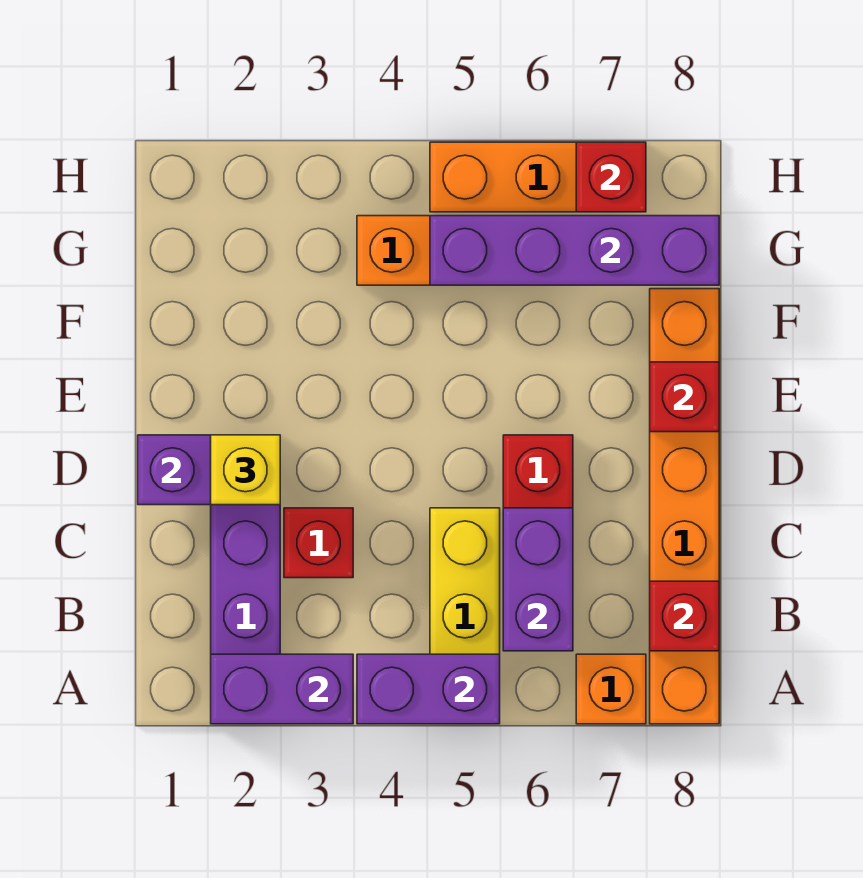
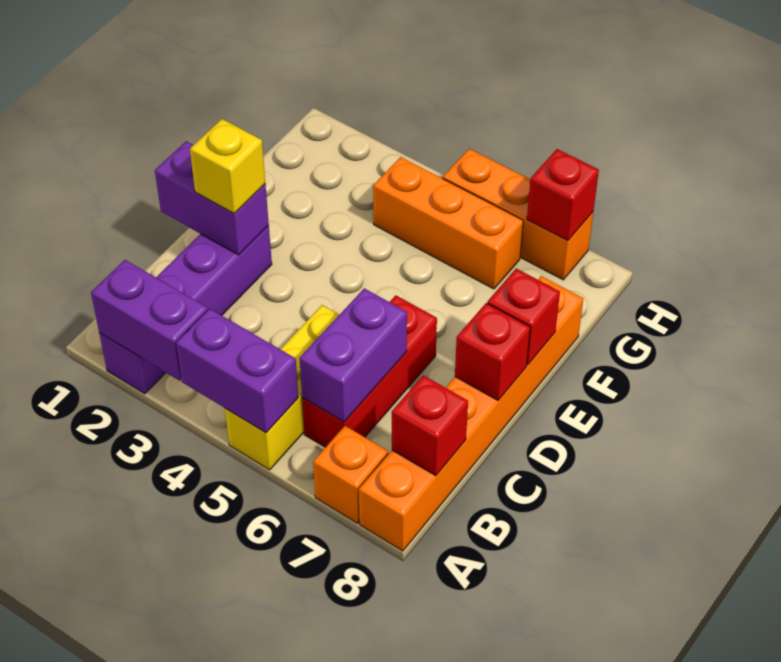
red 1x1 brick [284,508,353,578] -> red 1x1 brick moved to [455,303,530,400]
purple 1x4 brick [430,216,719,285] -> none

